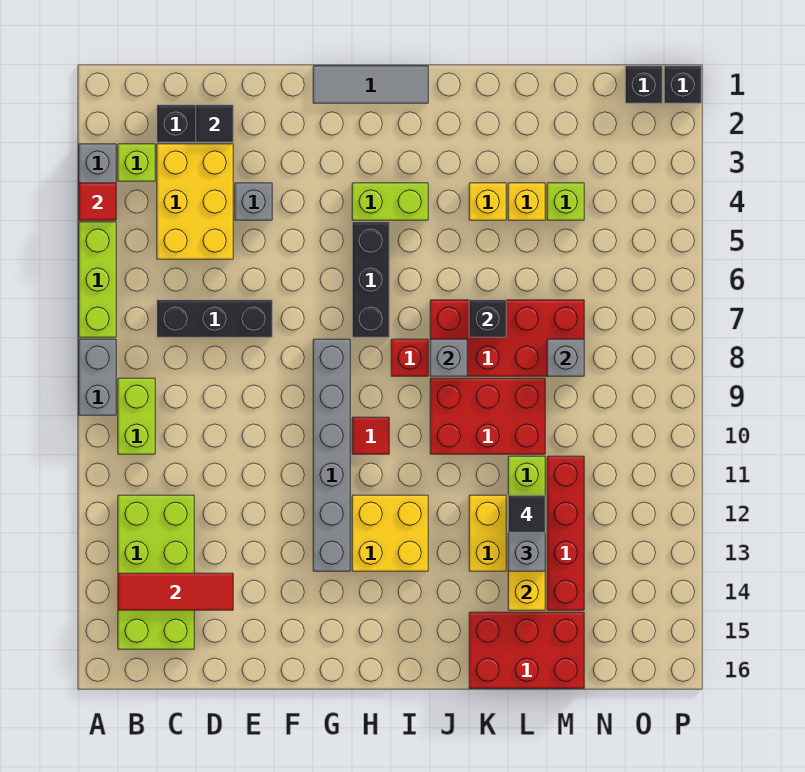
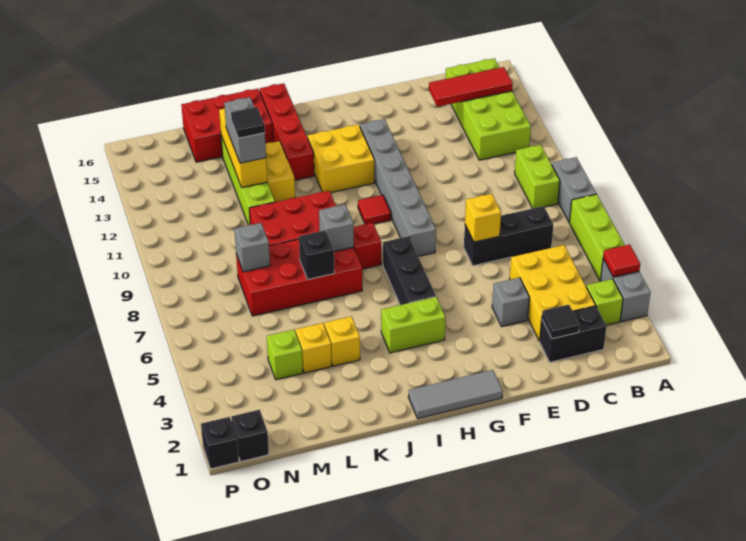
none -> yellow 1x1 brick [465,194,501,242]
red 1x4 brick [547,456,584,610] -> red 1x4 brick moved to [260,83,314,180]

